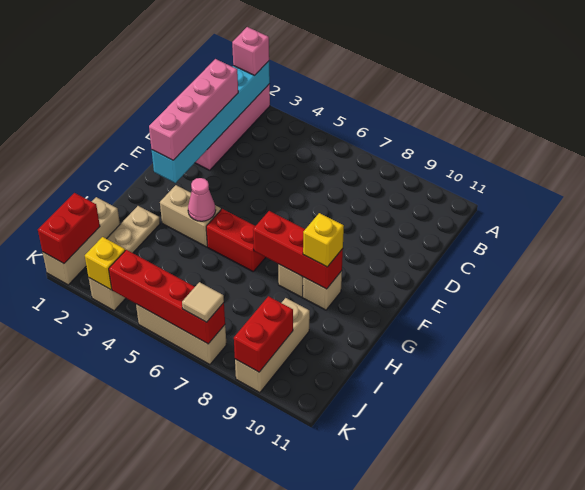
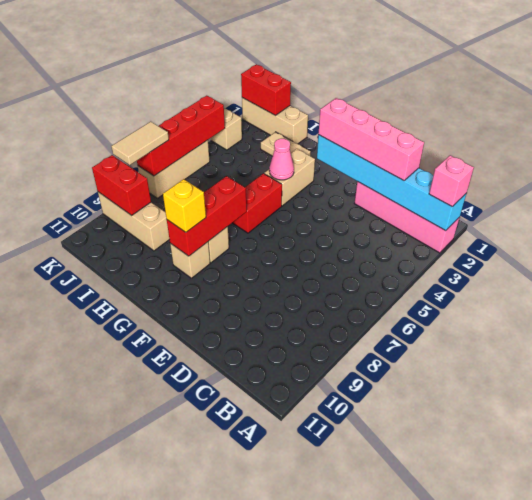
yellow 1x1 brick [85,237,125,290] -> none
tan 1x1 tile [182,282,224,322] -> tan 1x2 tile [111,122,169,165]

